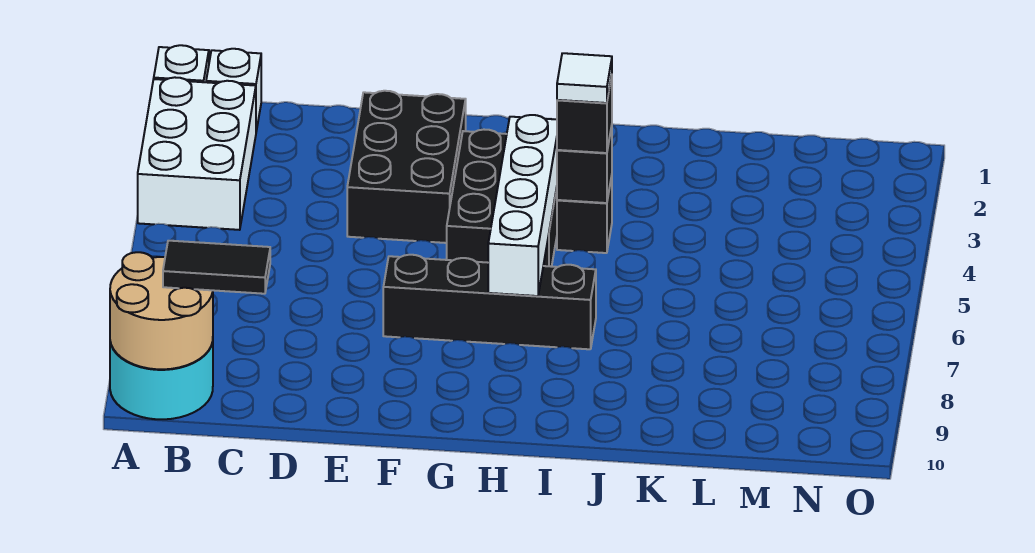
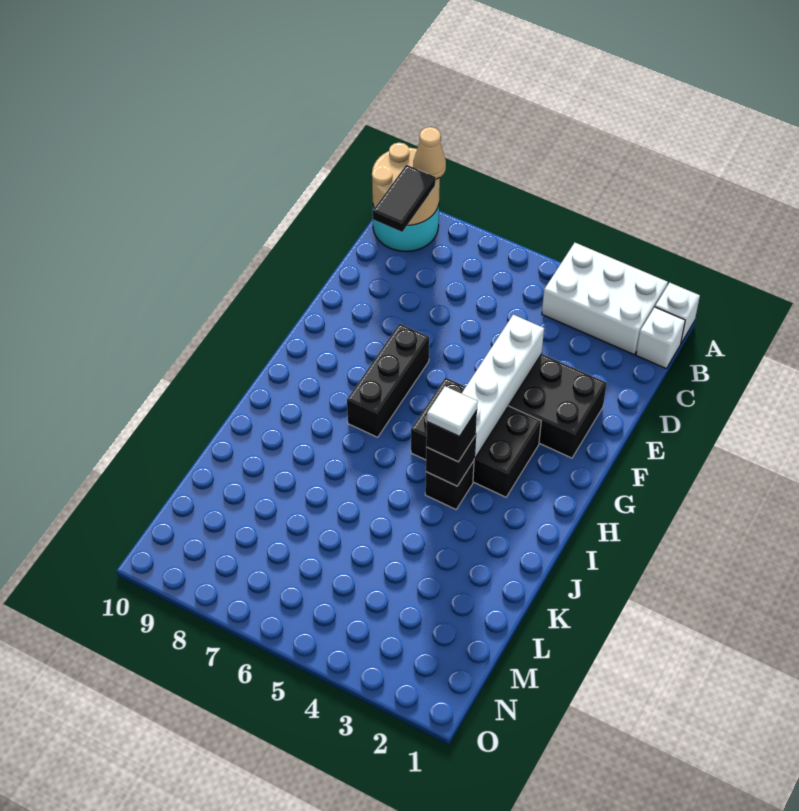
none -> tan 1x1 cone [413,127,446,179]
black 1x4 brick [383,255,596,349] -> black 1x3 brick [347,324,429,437]
white 1x4 brick [488,115,557,296] -> white 1x4 brick turned to [461,315,544,458]

